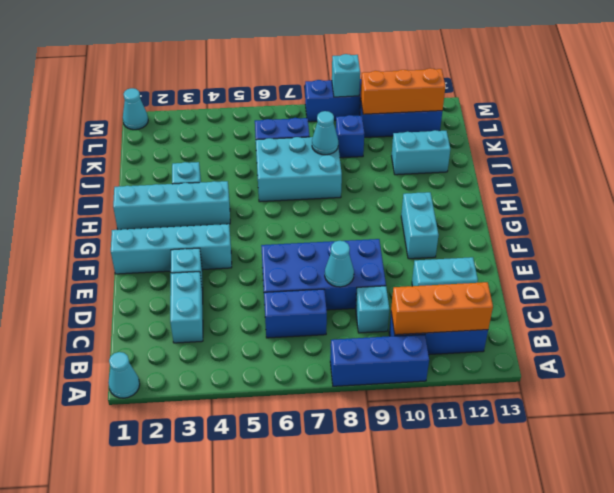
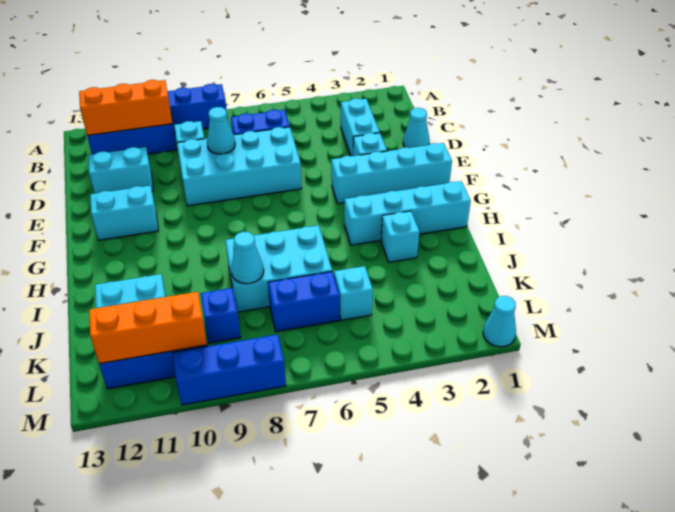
cyan 1x1 cone [108,352,140,398] -> cyan 1x1 cone moved to [403,108,430,148]
blue 2x4 brick [261,239,386,310] -> cyan 2x4 brick [177,127,302,206]
cyan 1x2 brick [401,192,439,259] -> cyan 1x2 brick turned to [90,186,158,240]
cyan 1x1 brick [332,54,360,97] -> cyan 1x1 brick moved to [334,266,373,320]

